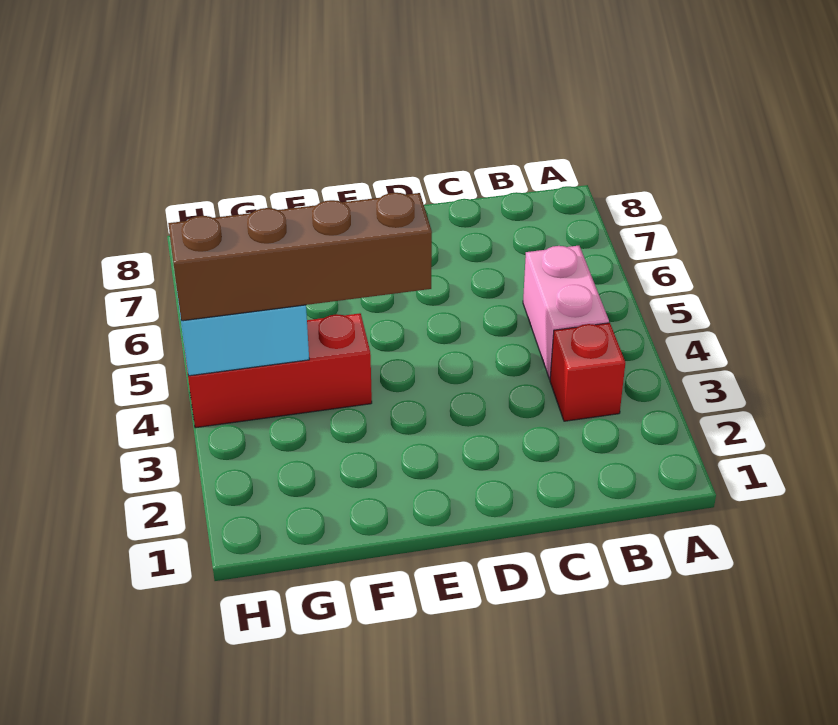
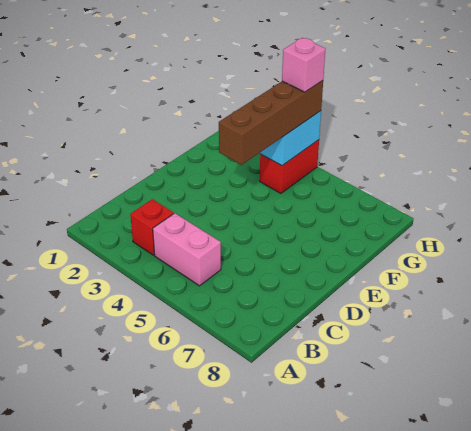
red 1x3 brick [184,313,372,428] -> red 1x2 brick [260,140,319,193]
none -> pink 1x1 brick [282,38,325,92]

